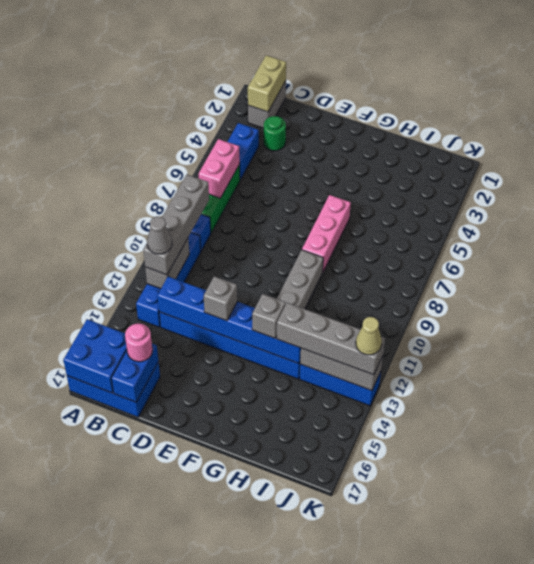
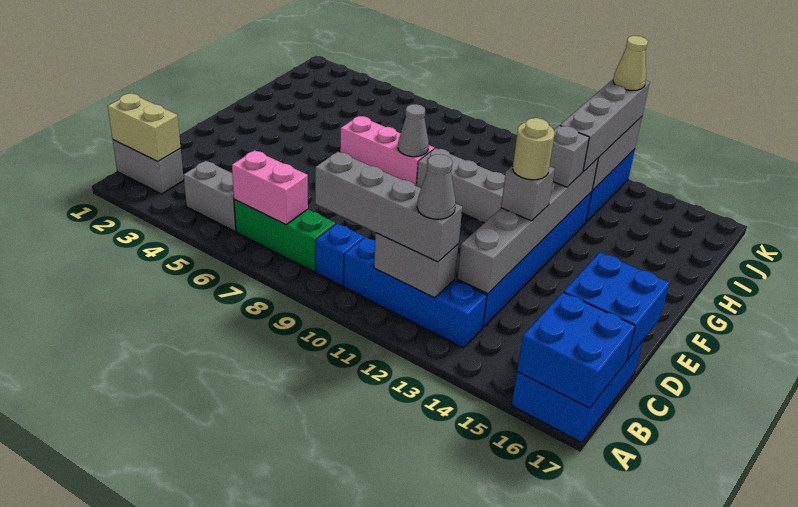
blue 1x2 brick [228,123,259,180] -> grey 1x2 brick [183,161,236,231]
green 1x1 round brick [264,116,286,151] -> none
blue 1x6 brick [157,277,301,363] -> grey 1x6 brick [457,158,598,294]
blue 1x2 brick [111,344,158,402] -> blue 2x2 brick [564,253,670,360]
pink 1x1 round brick [125,324,152,362] -> none
none -> tan 1x1 round brick [513,118,555,180]
none -> grey 1x1 cone [398,104,429,157]

